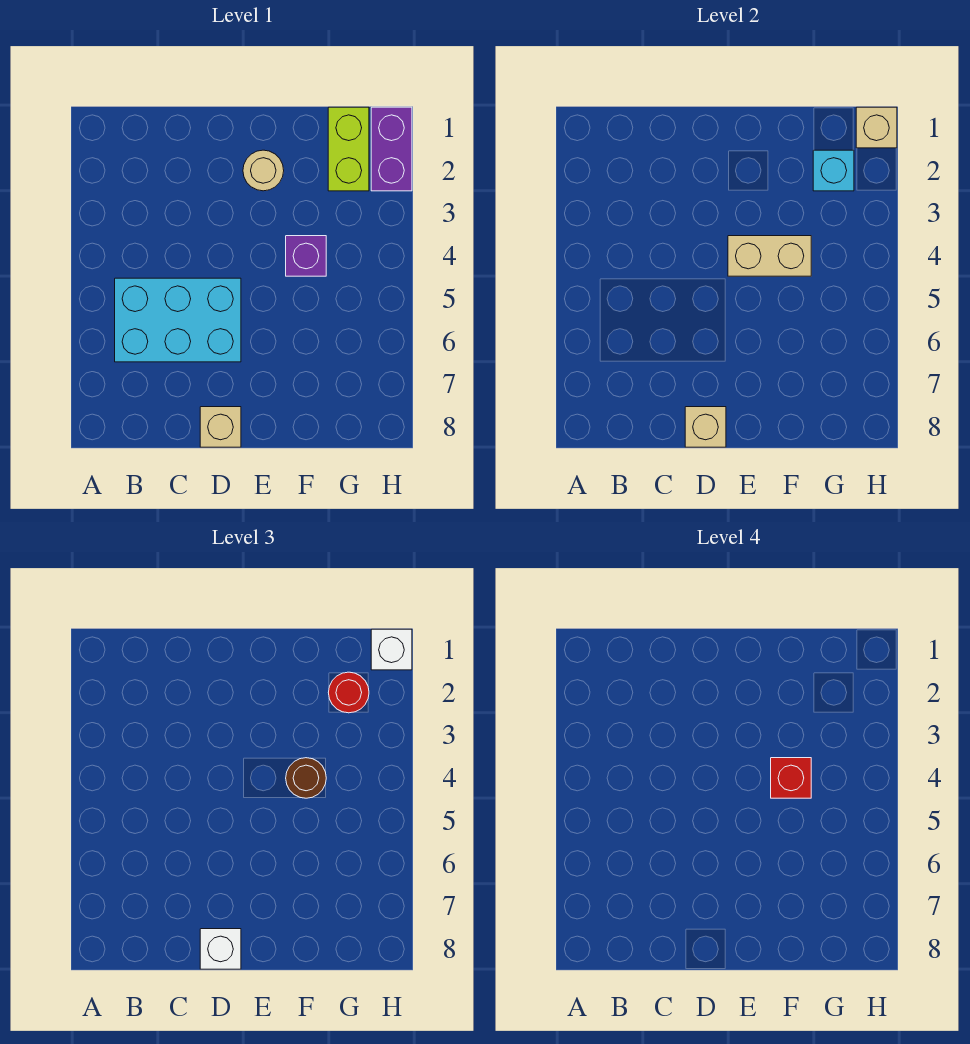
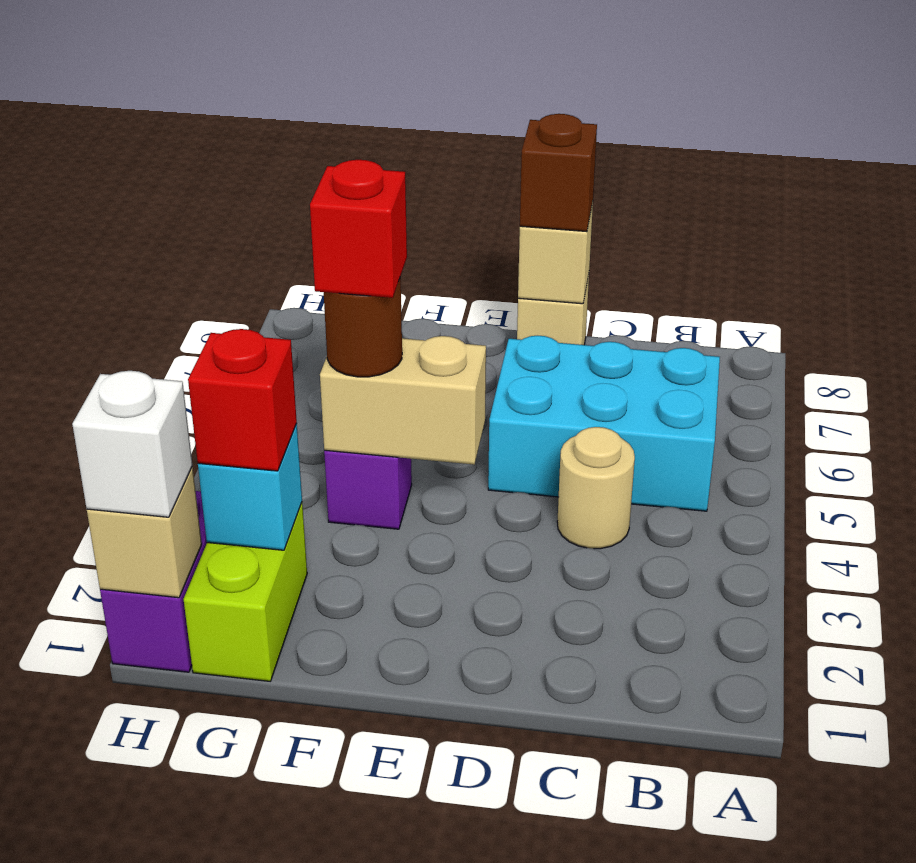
white 1x1 brick [200,929,241,969] -> brown 1x1 brick [520,114,597,232]
tan 1x1 round brick [243,150,284,191] -> tan 1x1 round brick moved to [557,427,635,549]
red 1x1 round brick [328,672,369,713] -> red 1x1 brick [188,329,297,471]

